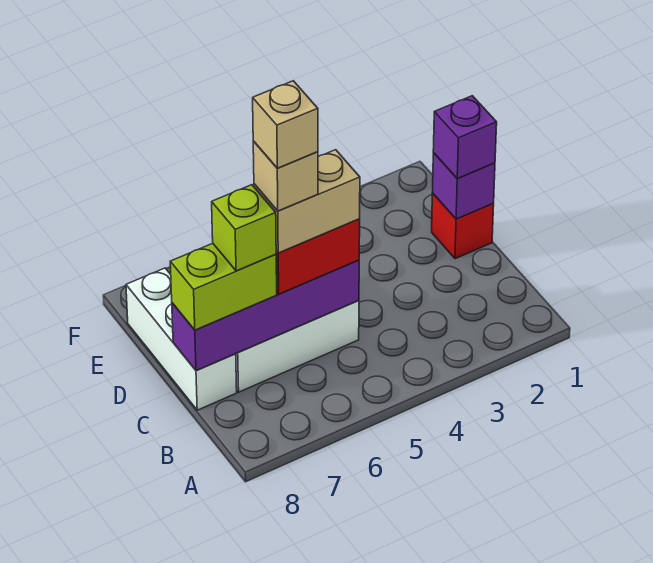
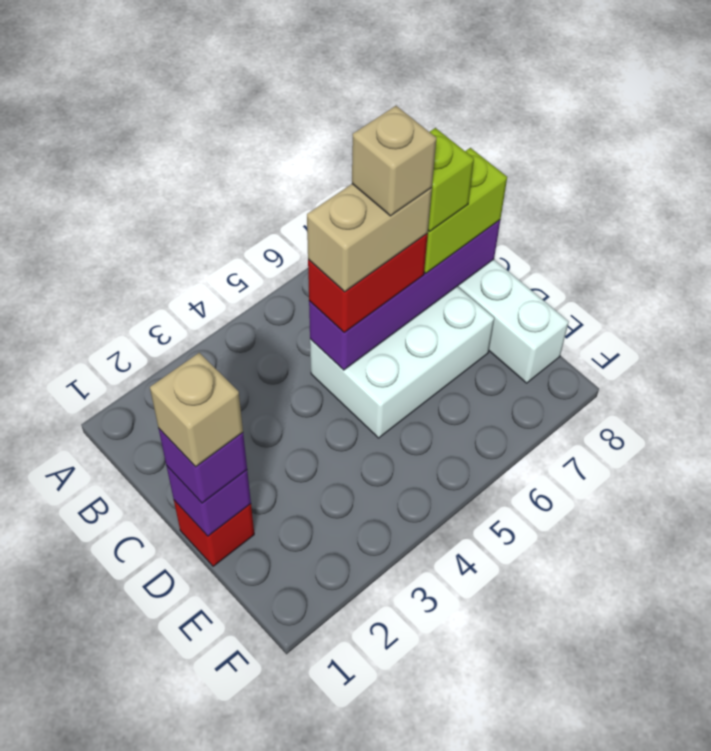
tan 1x1 brick [253,81,318,168] -> tan 1x1 brick moved to [150,353,243,467]

